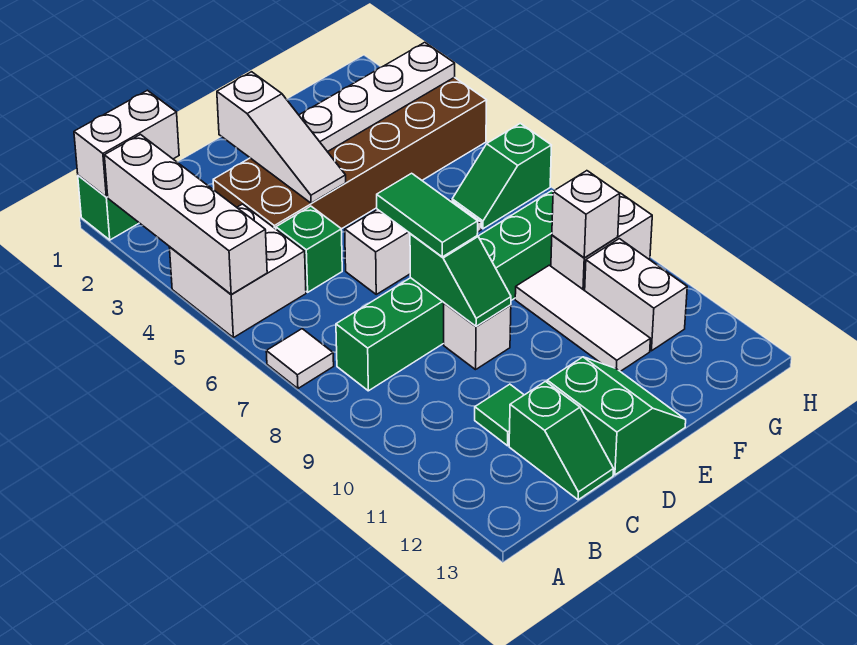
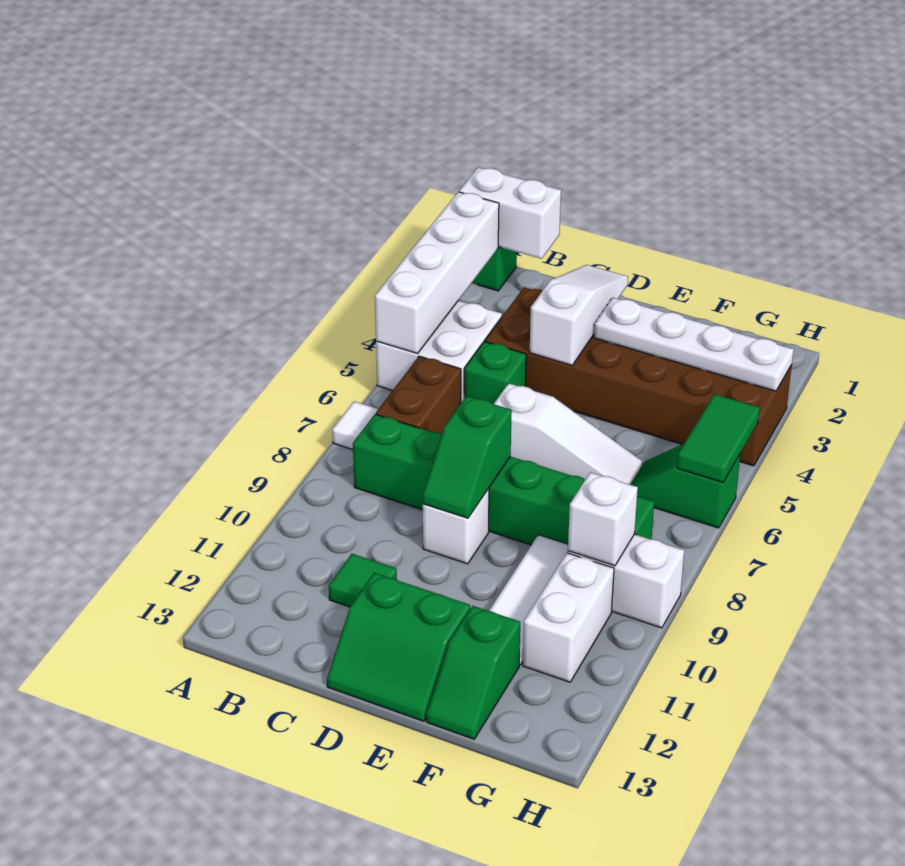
none -> brown 1x2 brick [376,356,461,434]
green 1x2 slope [509,381,613,500] -> green 1x2 slope moved to [426,606,520,739]
white 1x3 slope [217,72,346,203] -> white 1x3 slope turned to [530,265,628,365]
green 1x2 tile [377,173,478,257] -> green 1x2 tile moved to [677,394,760,482]
green 2x2 slope [547,357,686,475] -> green 2x2 slope turned to [327,573,470,721]

